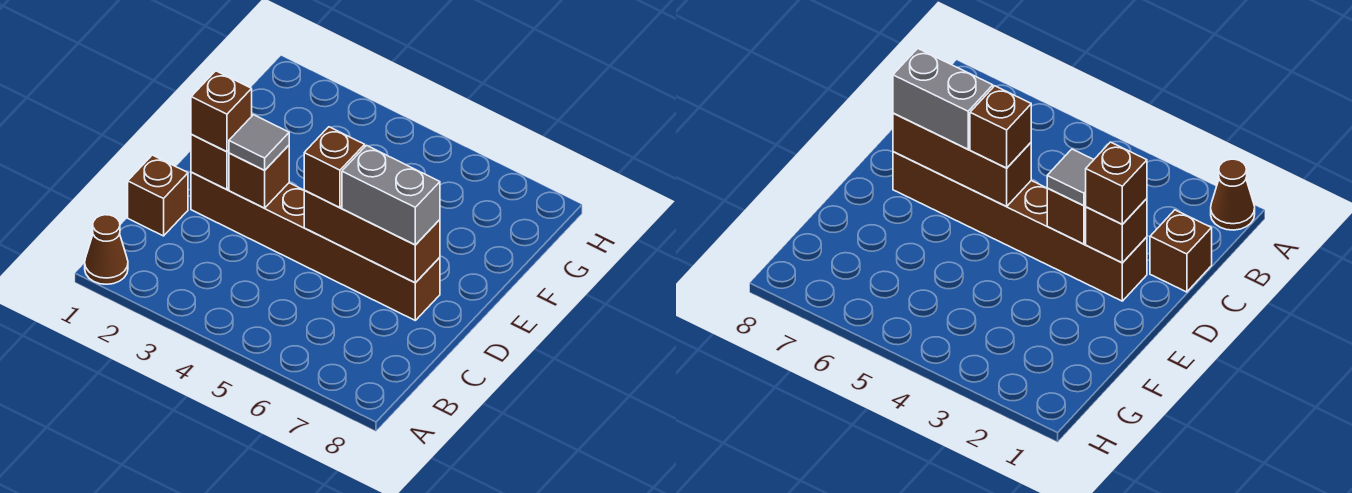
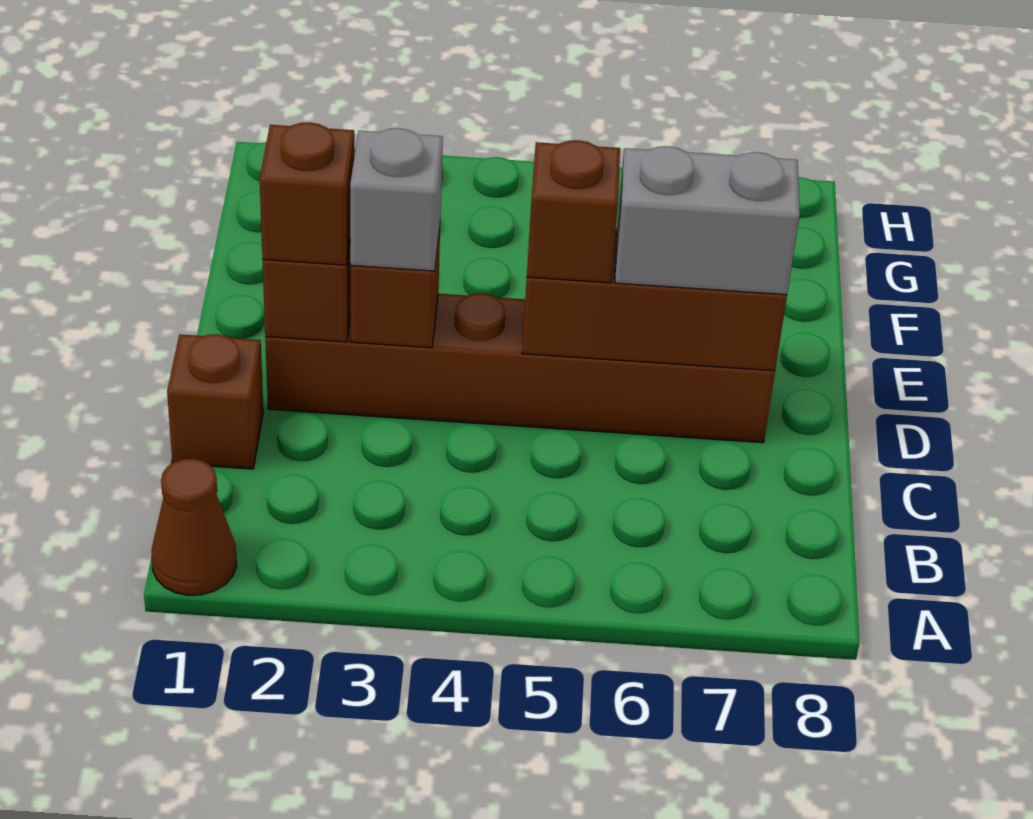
grey 1x1 tile [229,115,289,170] -> grey 1x1 brick [350,128,443,271]

